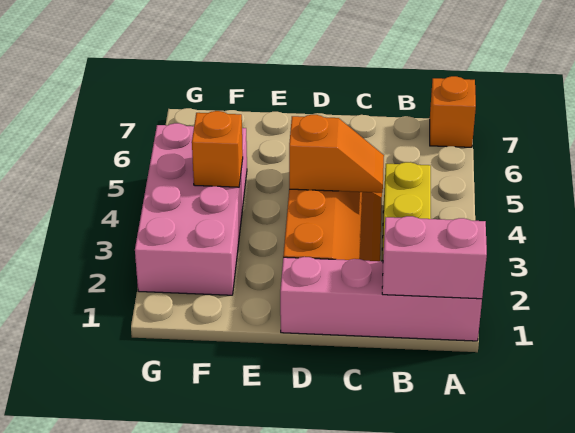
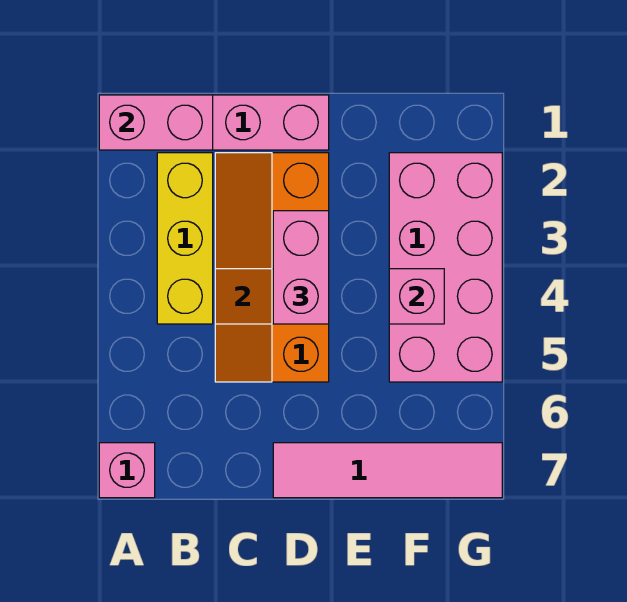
orange 1x1 brick [430,76,476,147] -> pink 1x1 brick [99,443,155,498]
none -> pink 1x2 brick [273,211,329,324]
none -> pink 1x4 tile [273,443,502,498]
orange 1x1 brick [192,111,243,187] -> pink 1x1 brick [389,269,444,324]

